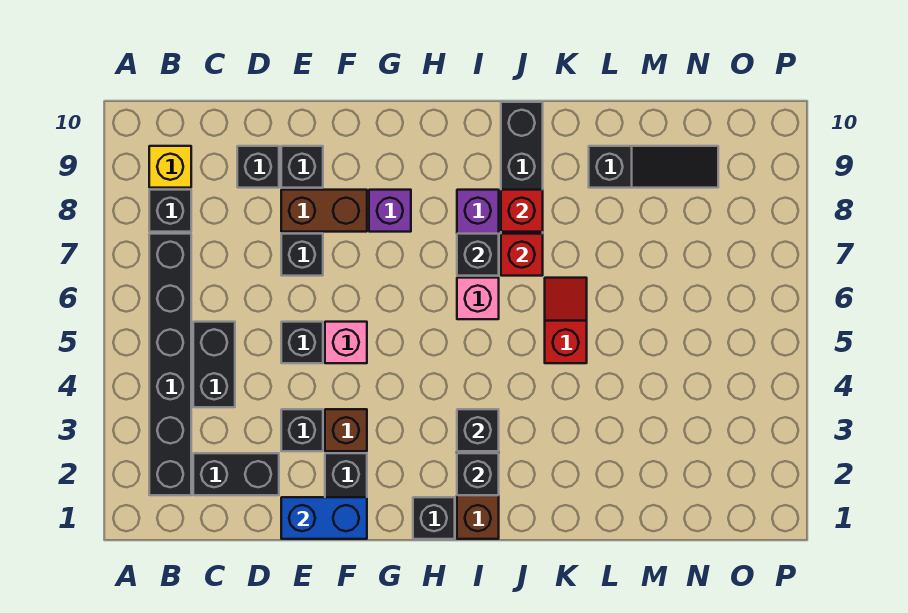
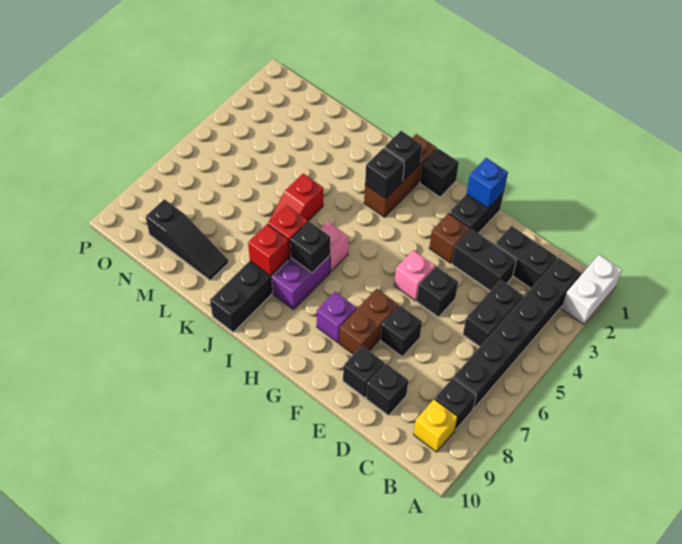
none -> white 1x2 brick [561,255,622,324]
blue 1x2 brick [281,497,367,539] -> blue 1x1 brick [466,158,508,208]
black 1x1 brick [281,409,323,451] -> black 1x2 brick [452,229,517,291]
brown 1x2 brick [281,190,367,232] -> brown 1x2 brick turned to [339,289,398,355]
black 1x3 slope [589,146,718,188] -> black 1x3 slope turned to [146,199,229,280]

